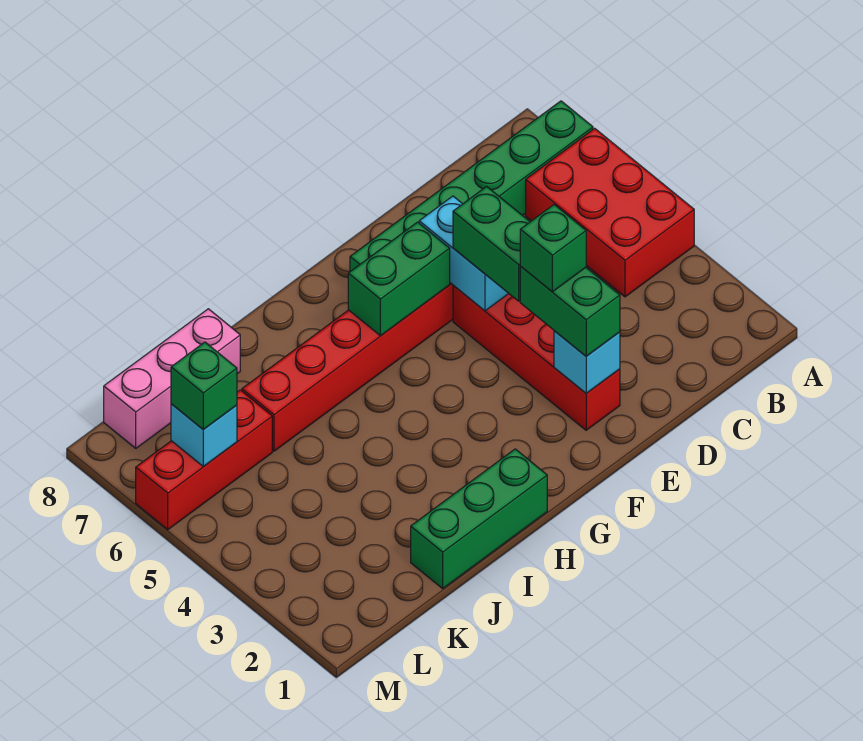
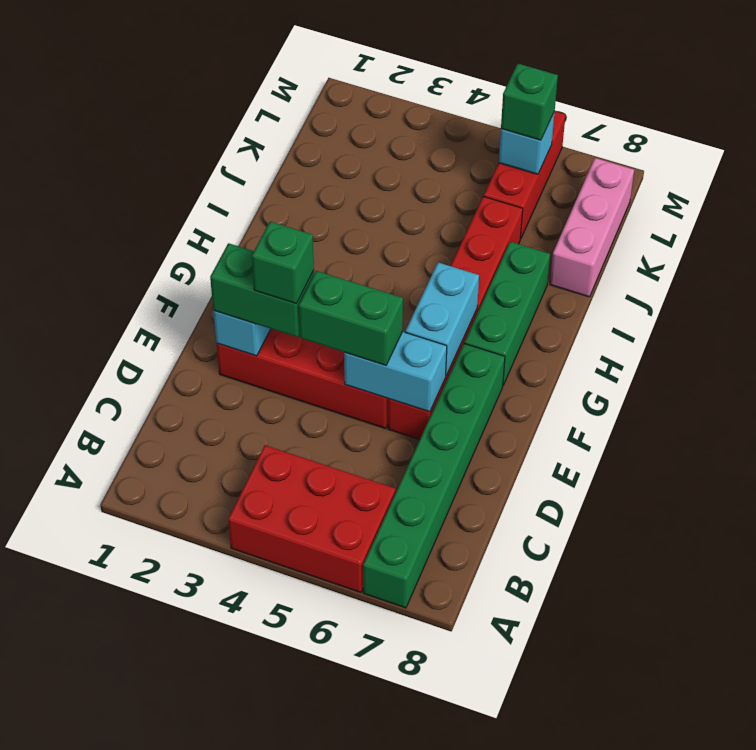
green 1x2 brick [348,222,450,336] -> cyan 1x2 brick [405,262,479,375]
green 1x3 brick [411,449,547,588] -> green 1x3 brick moved to [464,242,550,385]

